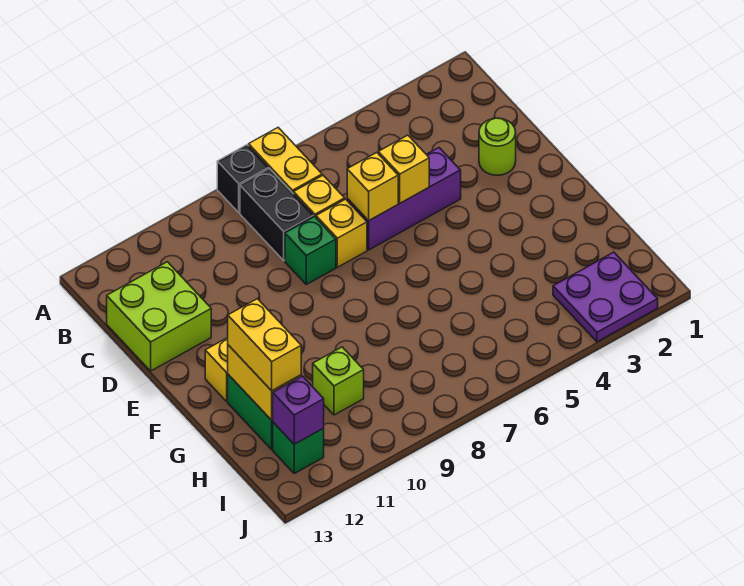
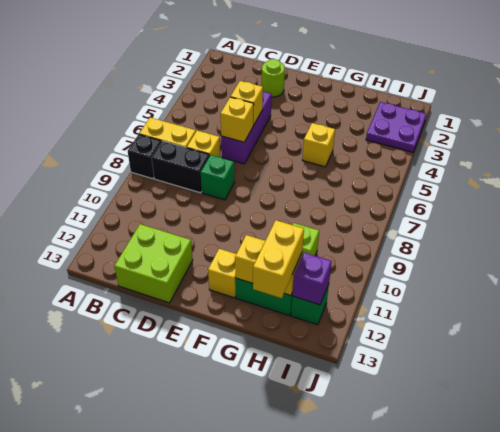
yellow 1x1 brick [316,199,367,267] -> yellow 1x1 brick moved to [303,123,335,167]
yellow 1x2 brick [228,299,301,391] -> yellow 1x2 brick turned to [253,220,304,298]

